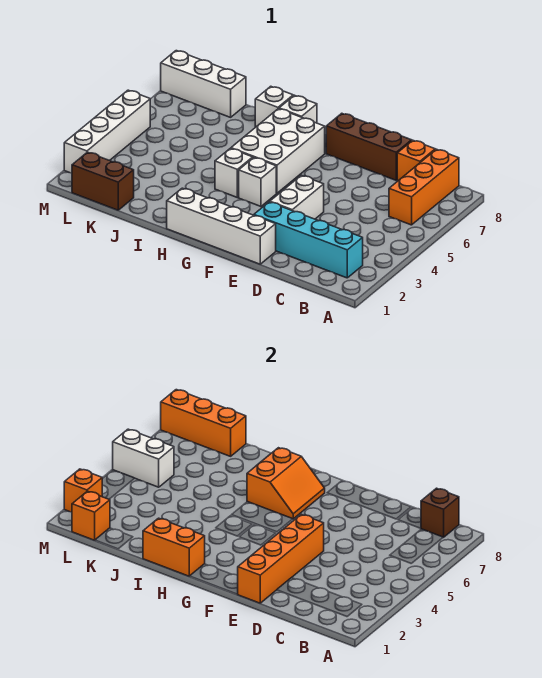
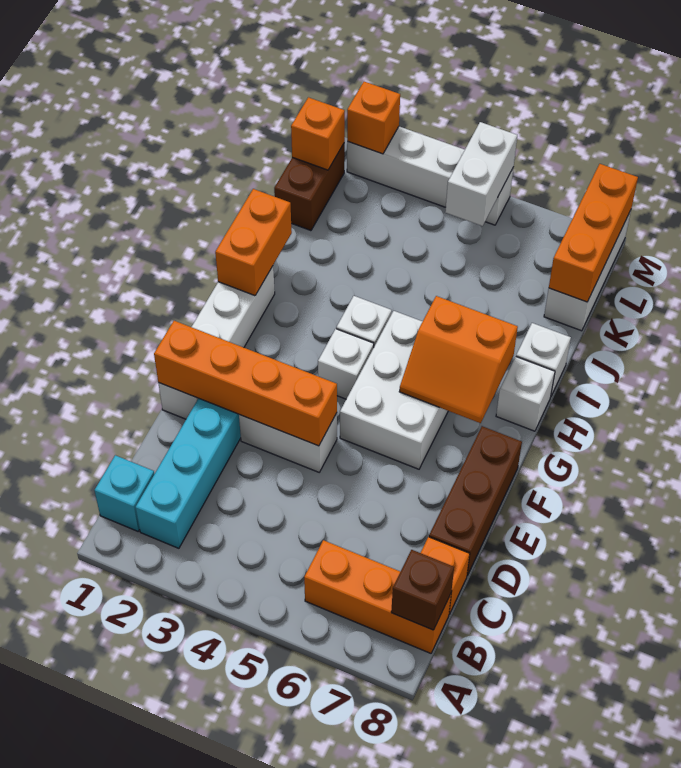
none -> cyan 1x1 brick [94,455,154,531]
white 2x3 brick [231,109,325,193] -> white 2x3 brick turned to [340,311,448,469]

